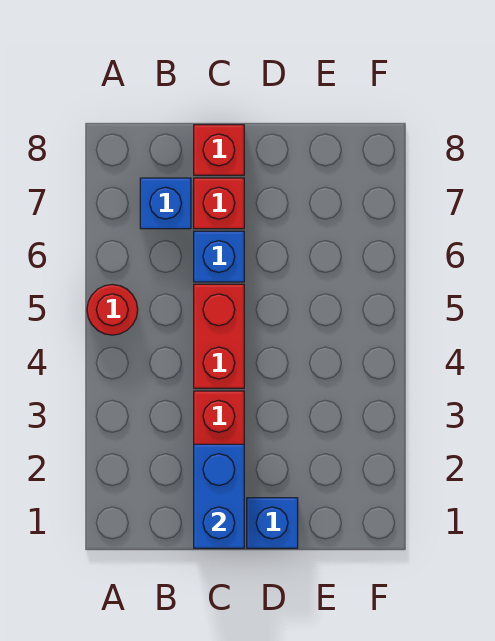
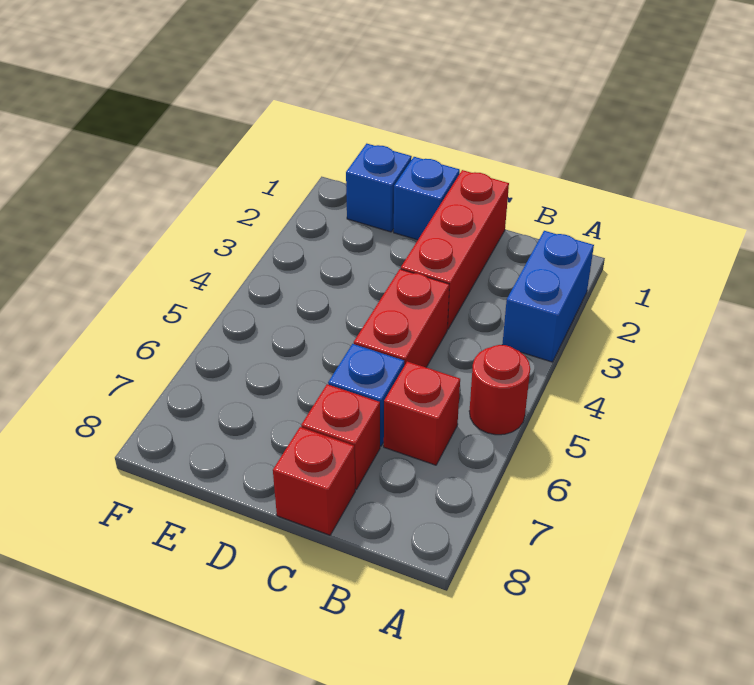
none -> red 1x1 brick [384,362,460,465]
blue 1x1 brick [140,178,191,229] -> blue 1x1 brick moved to [346,144,412,232]
blue 1x2 brick [194,444,244,548] -> blue 1x2 brick moved to [502,231,594,362]

